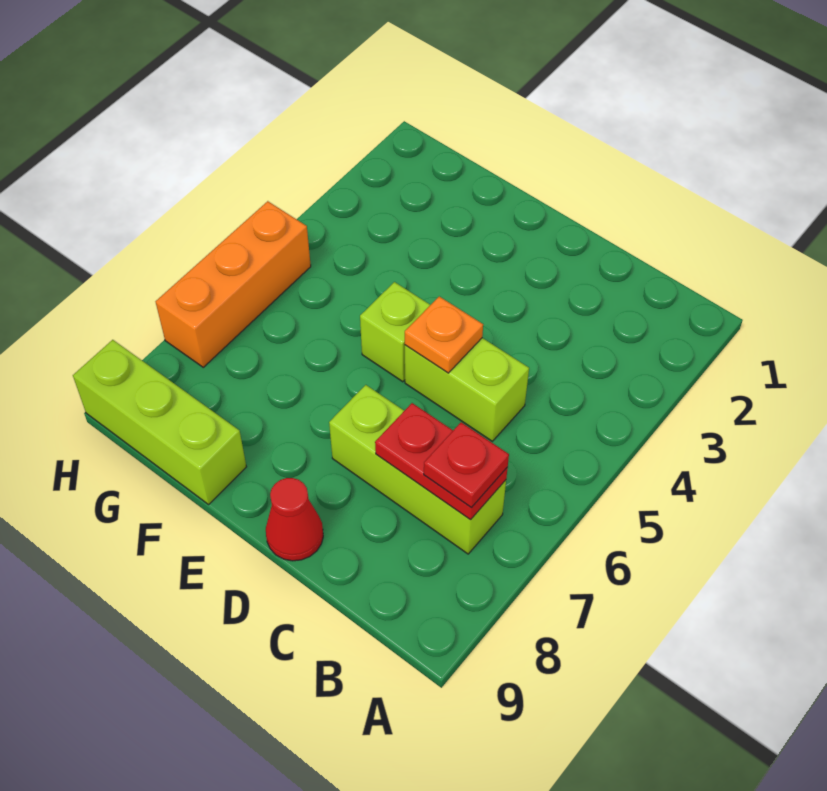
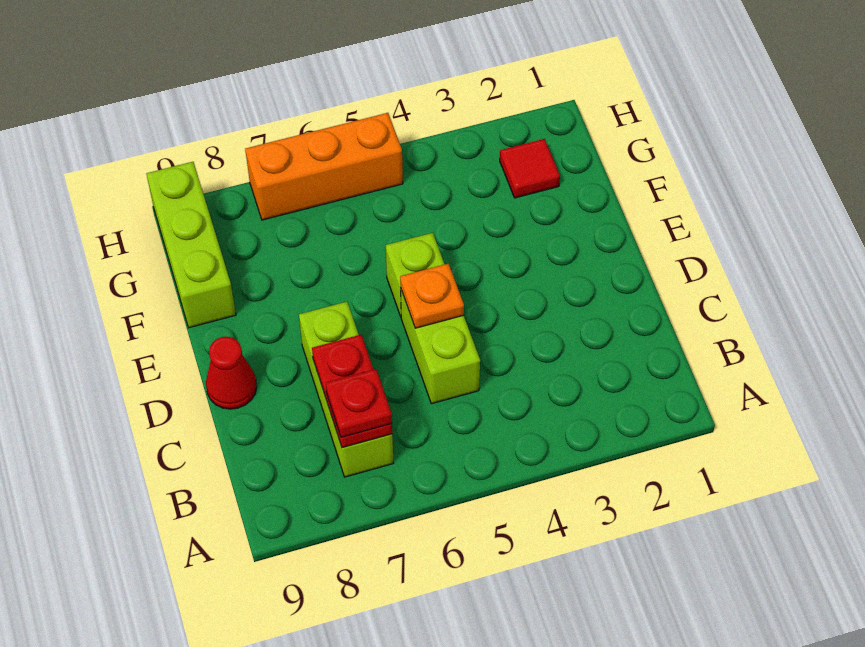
none -> red 1x1 tile [500,139,560,198]

